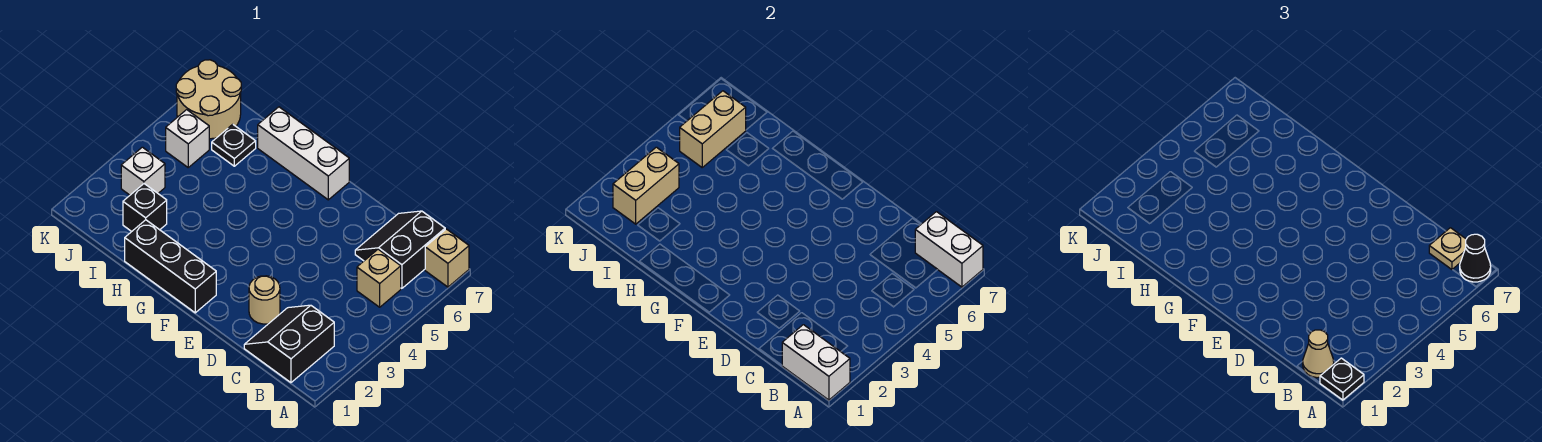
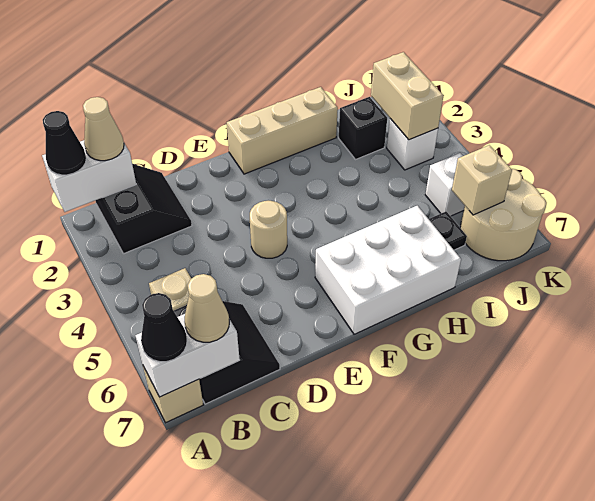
black 1x1 plate [1320,358,1364,400] -> black 1x1 cone [43,111,86,175]
tan 1x1 plate [1429,228,1466,270] -> tan 1x1 cone [185,274,229,342]
tan 1x1 round brick [249,276,280,324] -> tan 1x1 round brick moved to [250,201,287,258]
black 1x3 brick [125,220,216,313] -> tan 1x3 brick [227,87,338,174]
white 1x3 brick [258,107,349,200] -> white 2x3 brick [315,206,461,334]
tan 1x2 brick [680,91,746,167] -> tan 1x1 brick [452,145,512,215]

